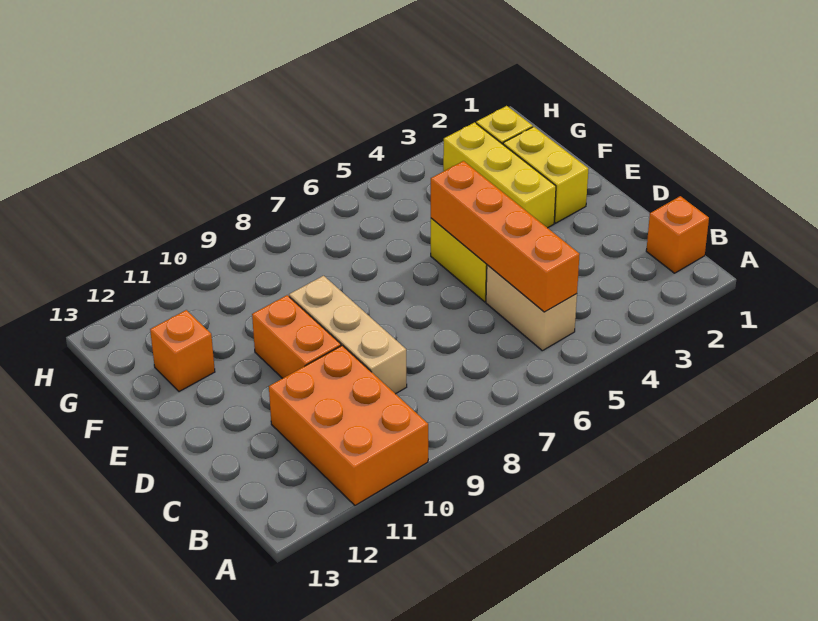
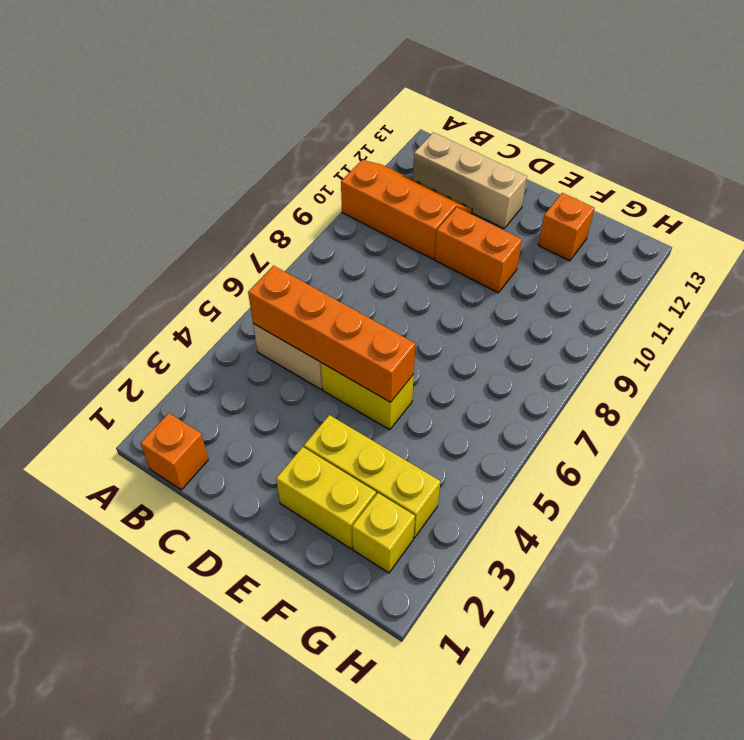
orange 2x3 brick [269,345,428,505] -> orange 2x3 slope [341,160,472,259]
tan 1x3 brick [289,276,407,394] -> tan 1x3 brick moved to [413,132,527,228]

